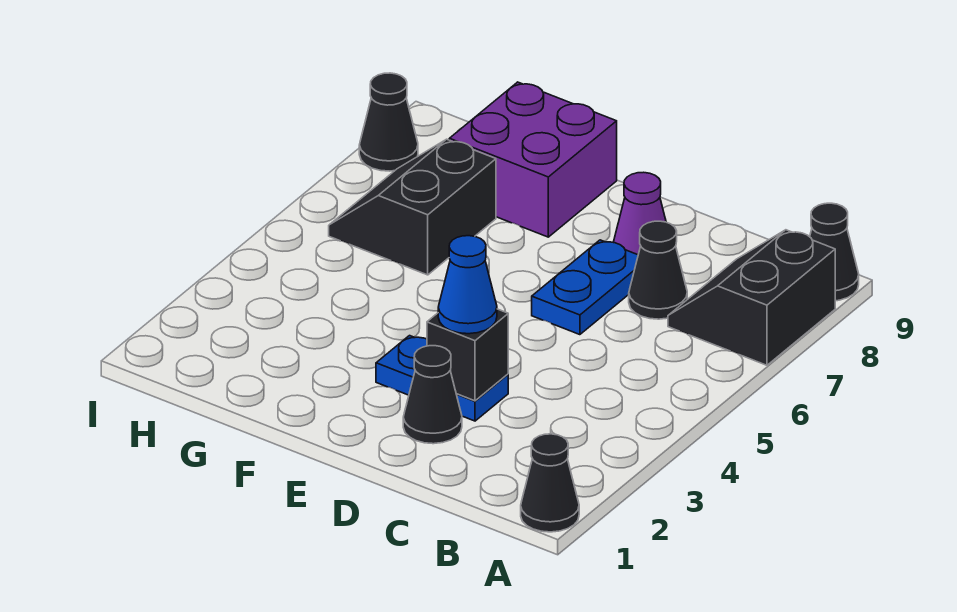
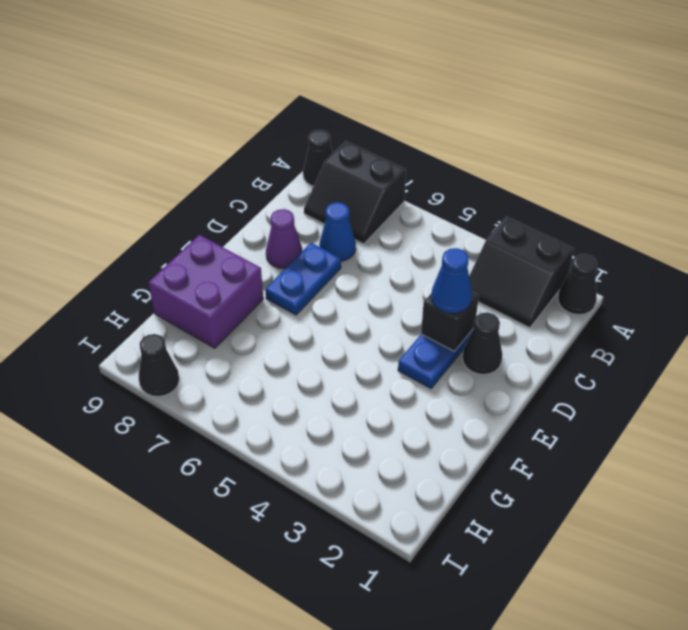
black 1x1 cone [629,221,687,319] -> blue 1x1 cone [319,202,356,261]
blue 1x2 plate [532,240,638,335] -> blue 1x2 plate turned to [265,243,341,315]
black 2x2 slope [329,139,496,275] -> black 2x2 slope moved to [469,216,574,328]

